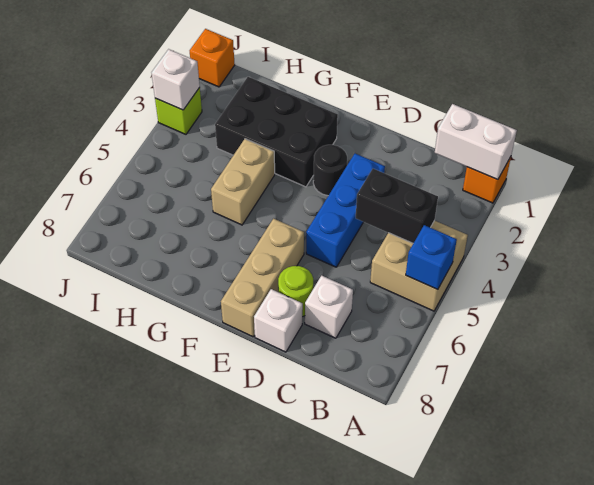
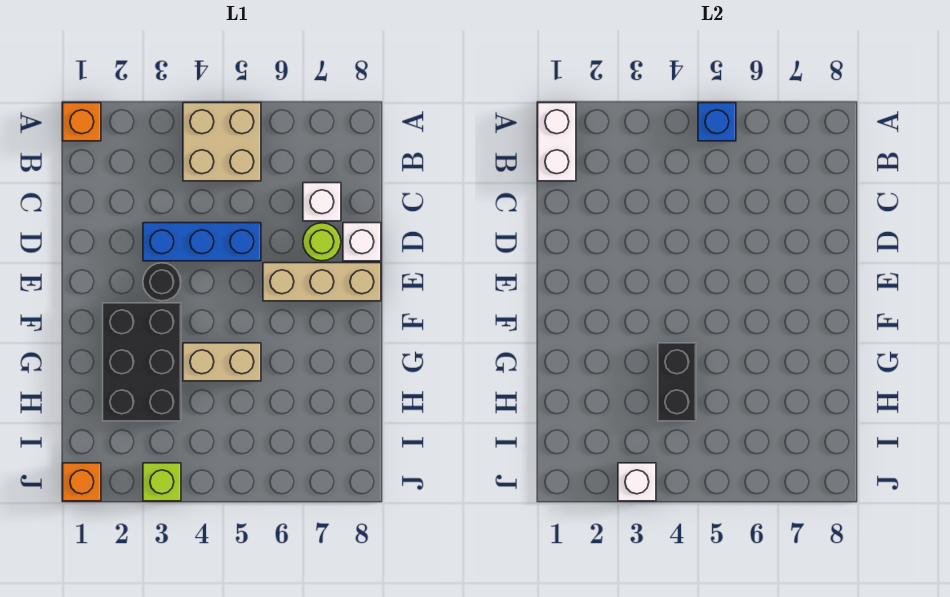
black 1x2 brick [356,169,438,243] -> black 1x2 brick moved to [658,343,696,421]

